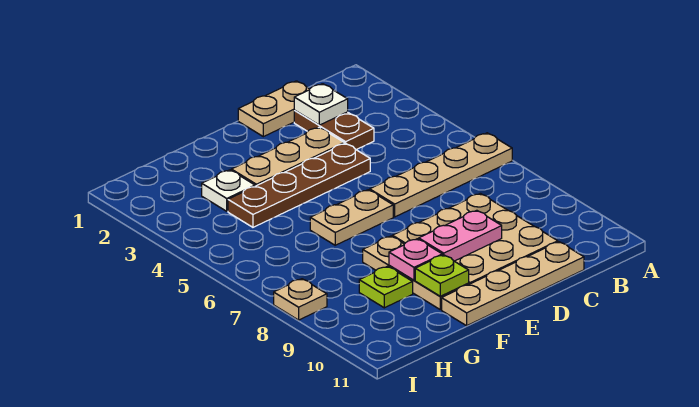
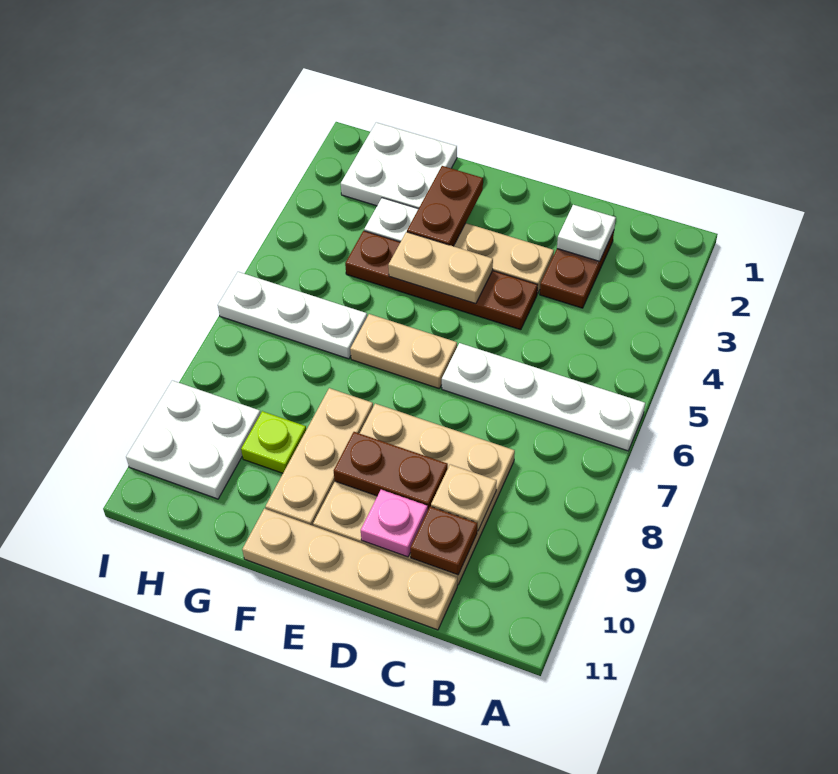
tan 1x4 plate [370,133,512,217] -> white 1x4 plate [442,343,645,451]
tan 1x2 plate [238,81,310,137] -> tan 1x2 plate moved to [388,232,493,304]
none -> brown 1x1 plate [410,507,477,575]
pink 1x2 plate [419,210,502,261] -> brown 1x2 plate [334,432,448,509]
none -> brown 1x2 plate [407,166,483,246]
pink 1x1 plate [389,239,442,280] -> pink 1x1 plate moved to [361,490,428,557]
lime 1x1 plate [415,255,469,296] -> none
none -> white 2x2 plate [341,123,457,209]
none -> white 1x3 plate [218,272,367,359]
none -> white 2x2 plate [126,380,261,499]
tan 1x1 plate [274,279,327,320] -> tan 1x1 plate moved to [431,464,497,531]

